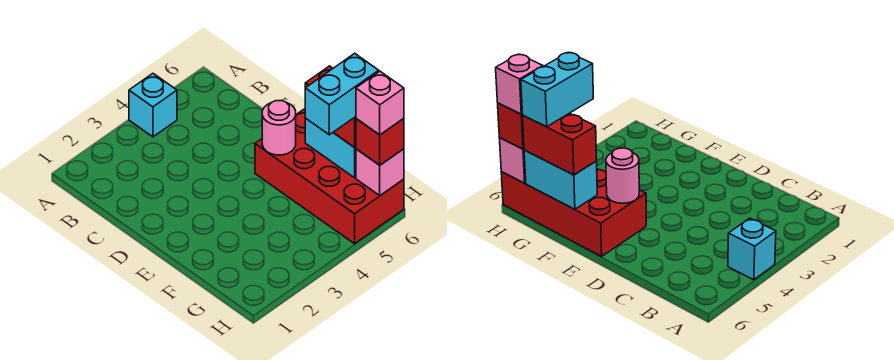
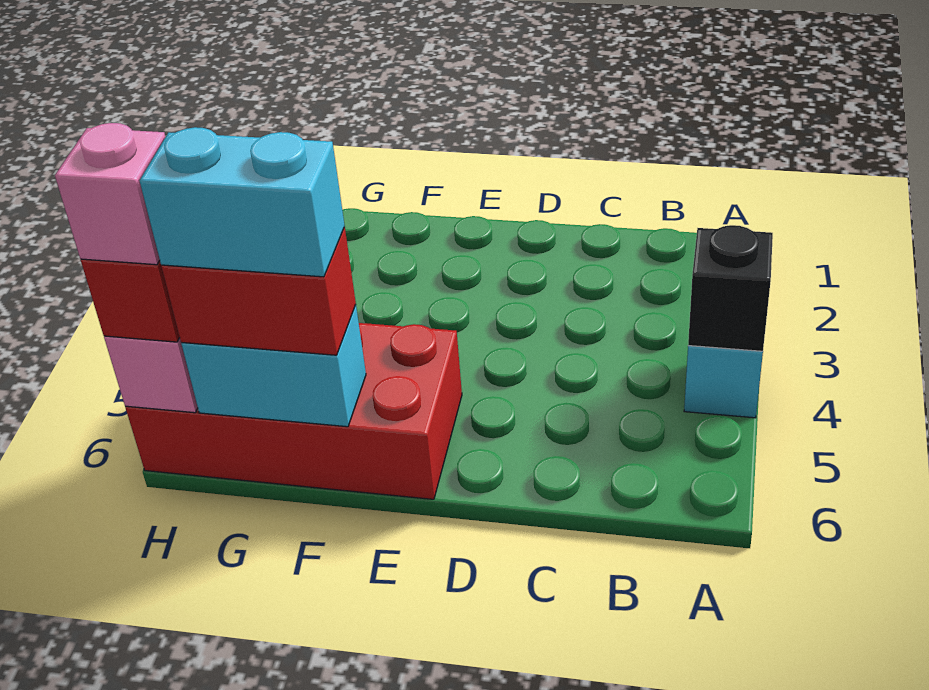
none -> black 1x1 brick [688,225,773,351]
pink 1x1 round brick [262,101,296,155] -> none
cyan 1x2 brick [305,53,379,135] -> cyan 1x2 brick turned to [140,127,345,277]

